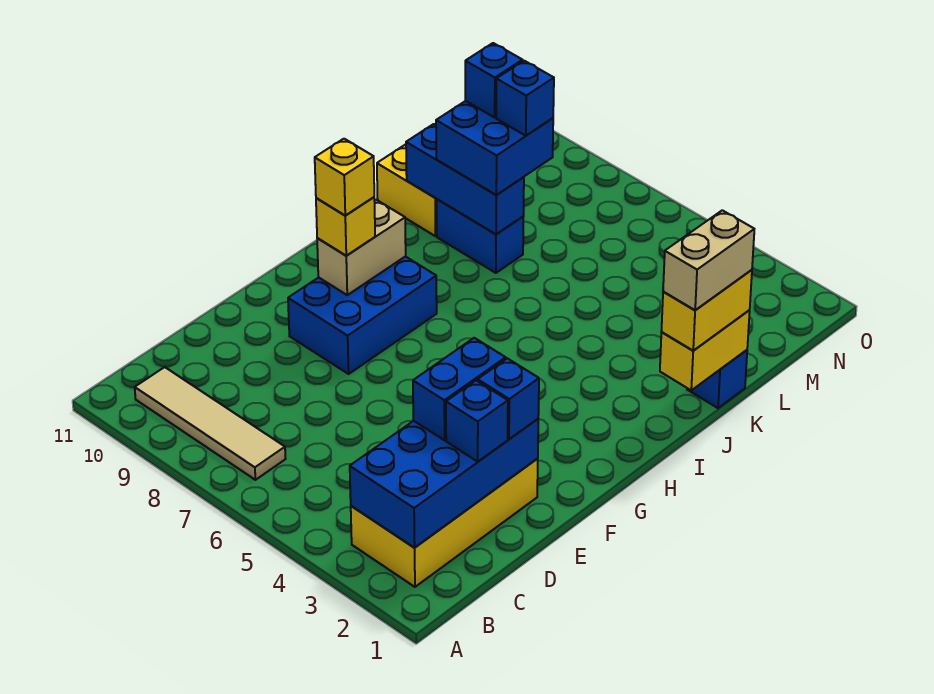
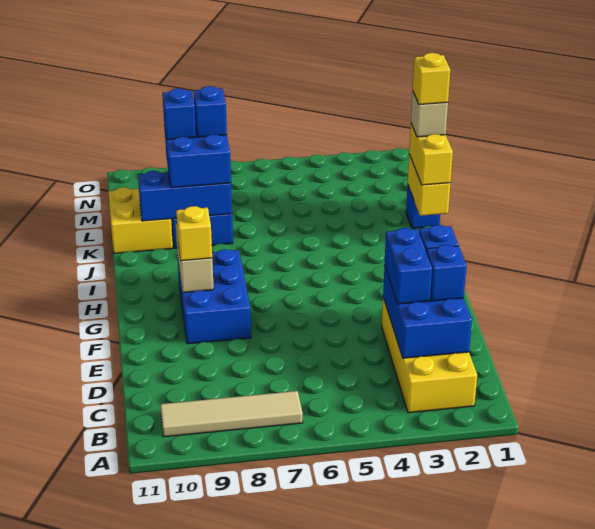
blue 2x4 brick [350,419,538,548] -> blue 2x3 brick [383,265,472,358]
yellow 1x1 brick [315,139,374,216] -> yellow 1x1 brick moved to [413,53,450,105]
tan 1x2 brick [663,210,754,310] -> tan 1x1 brick [411,91,448,137]

